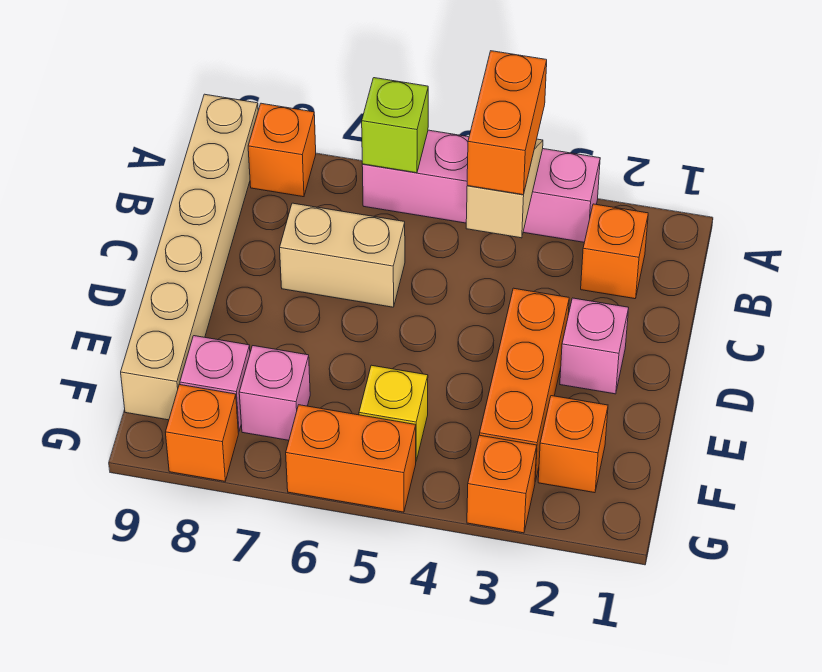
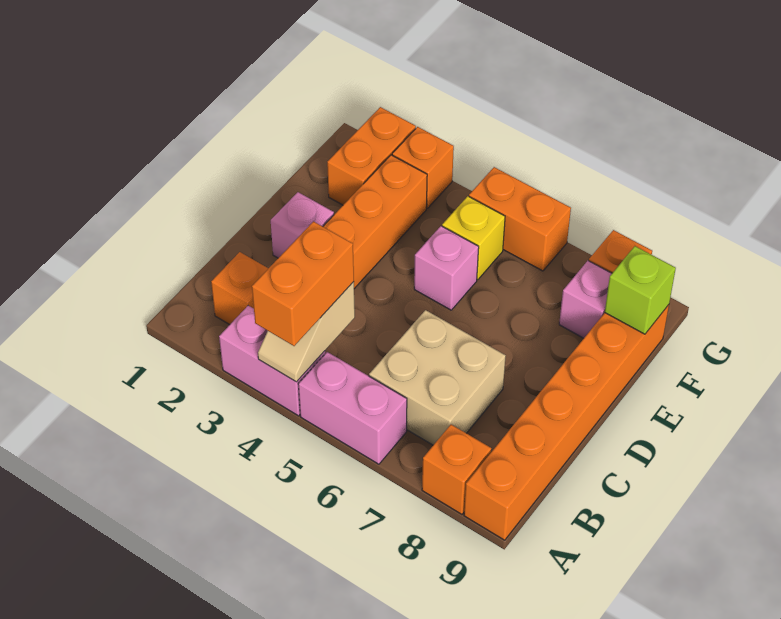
lime 1x1 brick [362,78,428,173] -> lime 1x1 brick moved to [605,246,676,334]
tan 1x6 brick [121,94,258,420] -> orange 1x6 brick [464,305,669,540]
tan 1x2 brick [280,203,405,307] -> tan 2x2 brick [369,310,506,445]
orange 1x1 brick [538,396,608,493] -> orange 1x2 brick [327,107,416,205]
pink 1x1 brick [239,346,310,440] -> pink 1x1 brick moved to [414,226,479,310]

